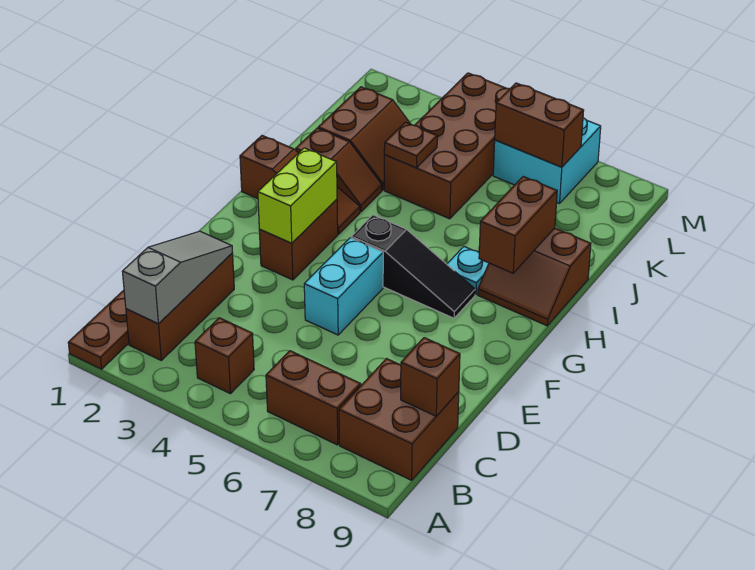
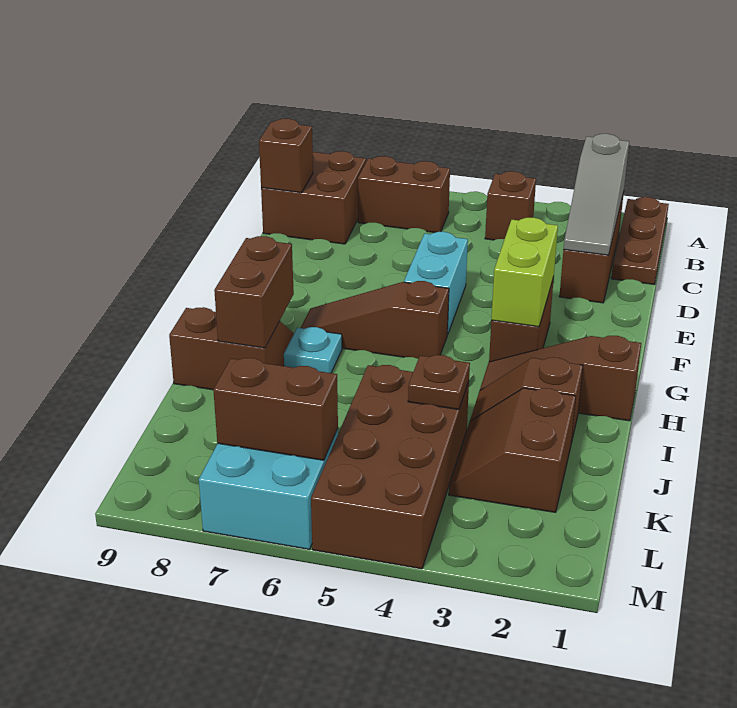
black 1x3 slope [351,215,475,318] -> brown 1x3 slope [301,281,449,359]

